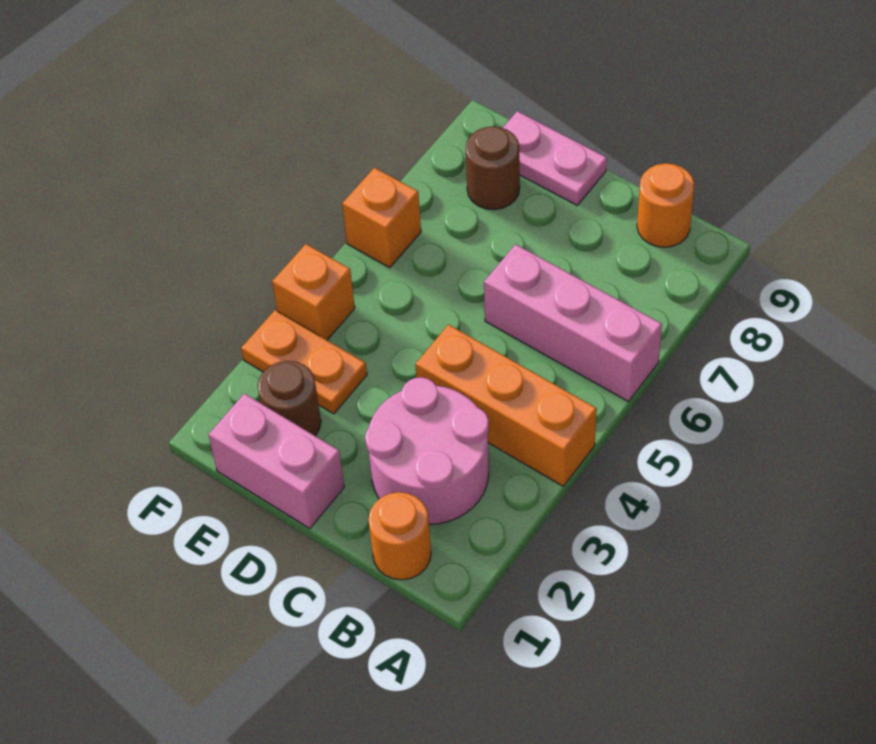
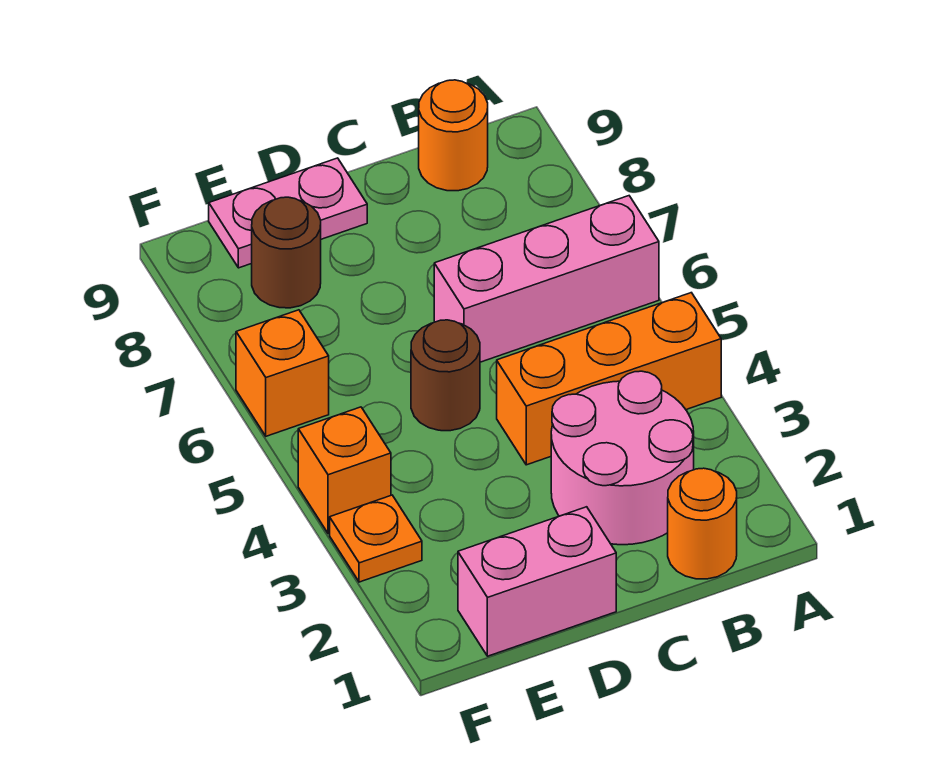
brown 1x1 round brick [258,361,321,436] -> brown 1x1 round brick moved to [411,320,480,431]
orange 1x2 plate [241,310,367,414] -> orange 1x1 plate [330,495,422,582]

